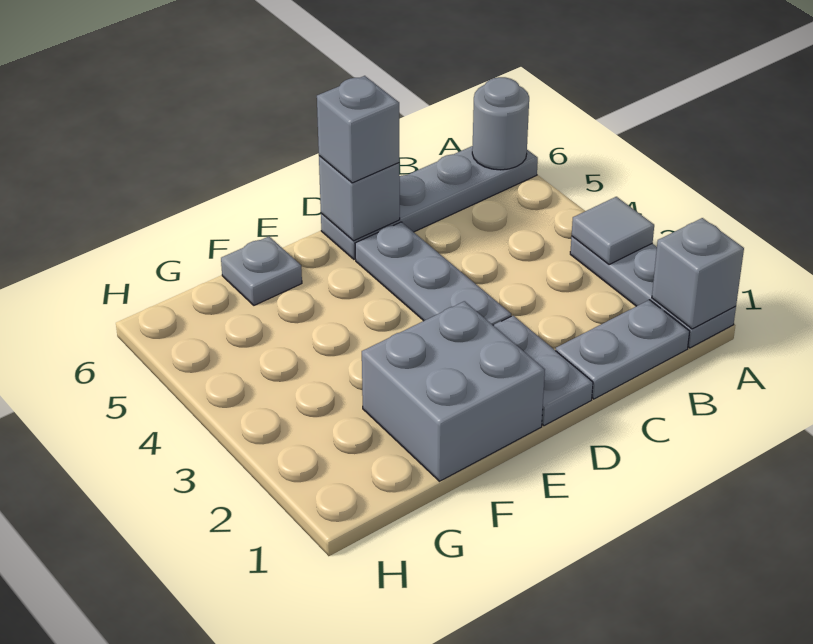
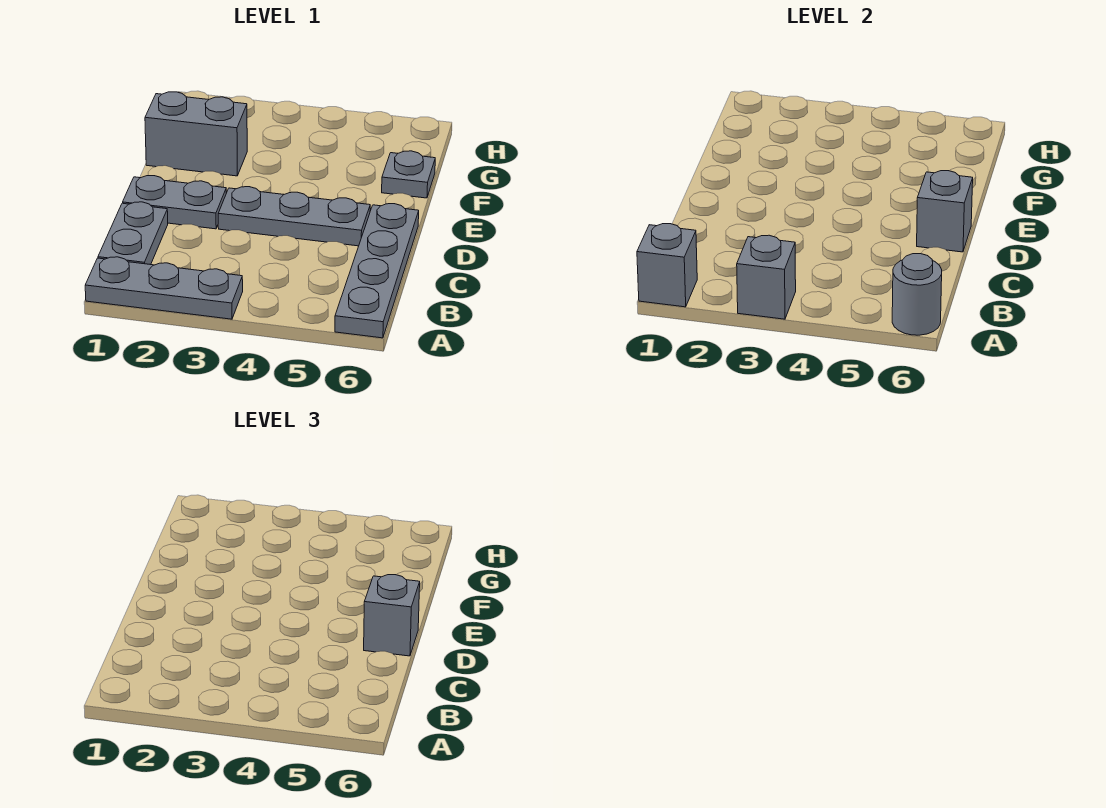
grey 1x1 tile [572,197,654,265] -> grey 1x1 brick [737,235,796,319]
grey 2x2 brick [362,301,545,481] -> grey 1x2 brick [145,92,247,176]

